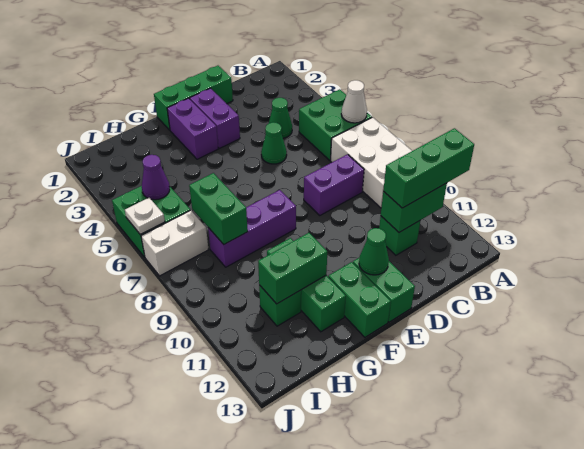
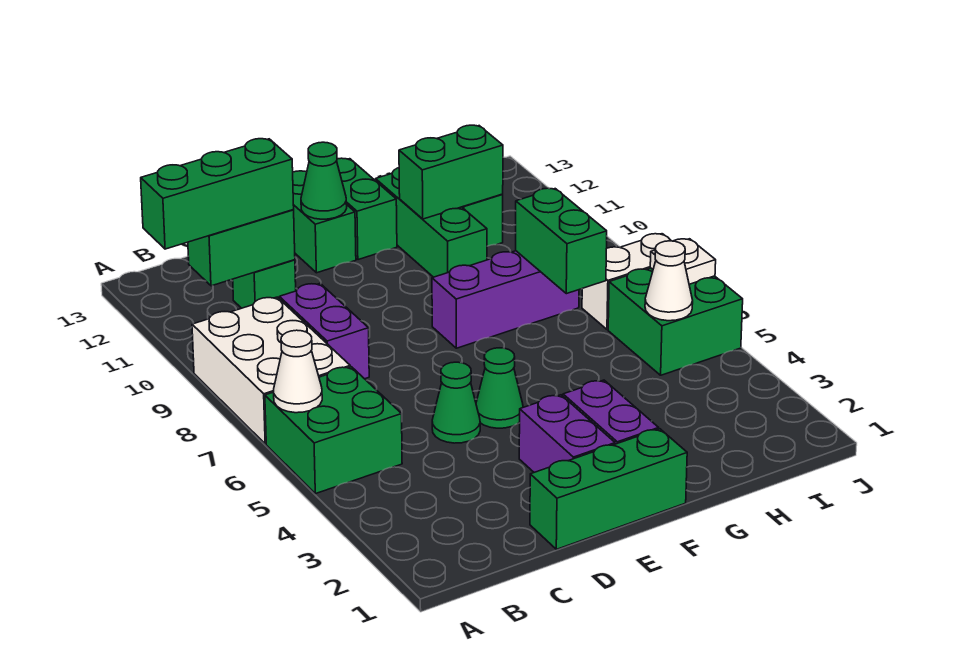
green 1x1 cone [269,98,292,138] -> green 1x1 cone moved to [476,348,523,428]
purple 1x2 brick [304,154,364,215] -> purple 1x2 brick turned to [279,284,369,379]
purple 1x1 cone [142,155,170,200] -> white 1x1 cone [645,241,693,321]

